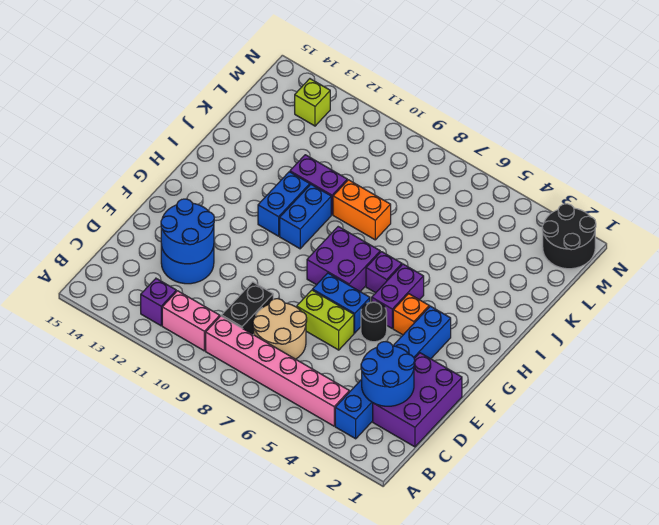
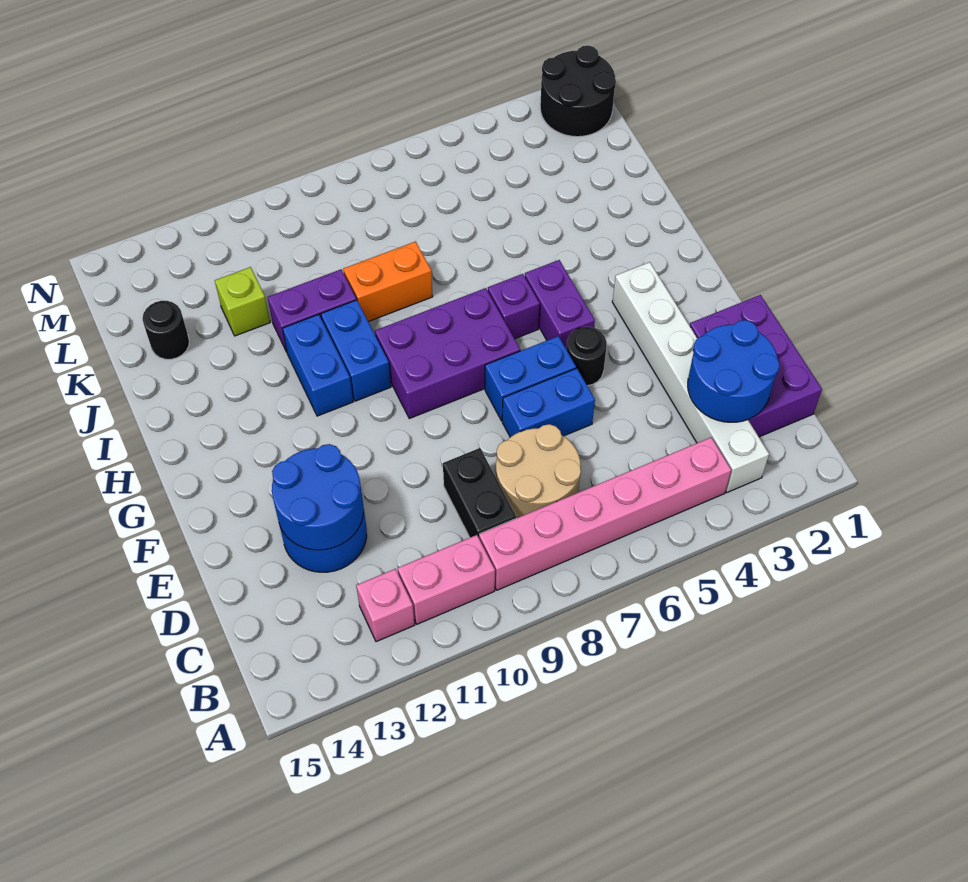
blue 1x6 brick [335,306,451,439] -> white 1x6 brick [612,262,769,492]
purple 1x1 brick [141,279,176,326] -> pink 1x1 brick [356,569,415,642]
lime 1x2 brick [297,290,354,350] -> blue 1x2 brick [502,368,595,437]
orange 1x1 brick [393,294,429,335] -> none
purple 2x2 brick [307,227,380,292] -> purple 2x3 brick [375,288,520,418]
none -> black 1x1 round brick [143,301,189,359]
lime 1x1 brick [295,79,330,126] -> lime 1x1 brick moved to [215,267,270,336]

